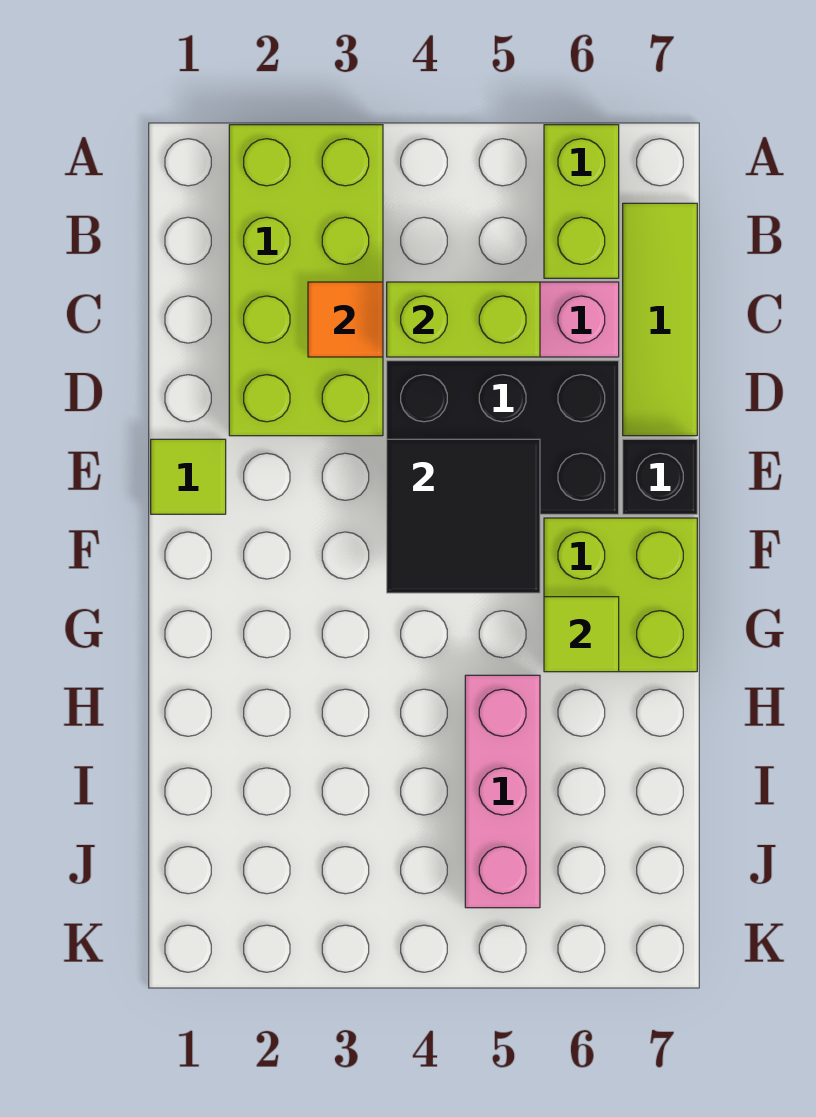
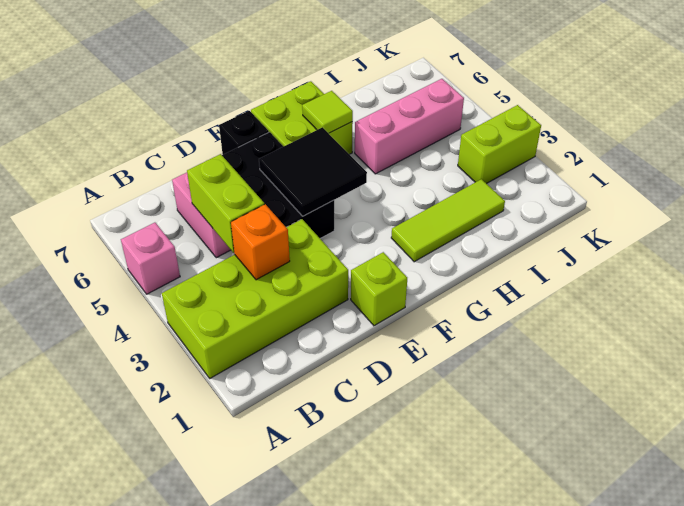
none -> pink 1x1 brick [121,223,180,294]
lime 1x2 brick [544,125,619,278] -> lime 1x2 brick moved to [458,105,541,184]
lime 1x3 tile [623,203,697,436] -> lime 1x3 tile moved to [391,179,505,262]
orange 1x1 tile [308,282,383,357] -> orange 1x1 brick [231,204,290,280]
lime 1x1 tile [151,439,226,514] -> lime 1x1 brick [351,252,407,326]

